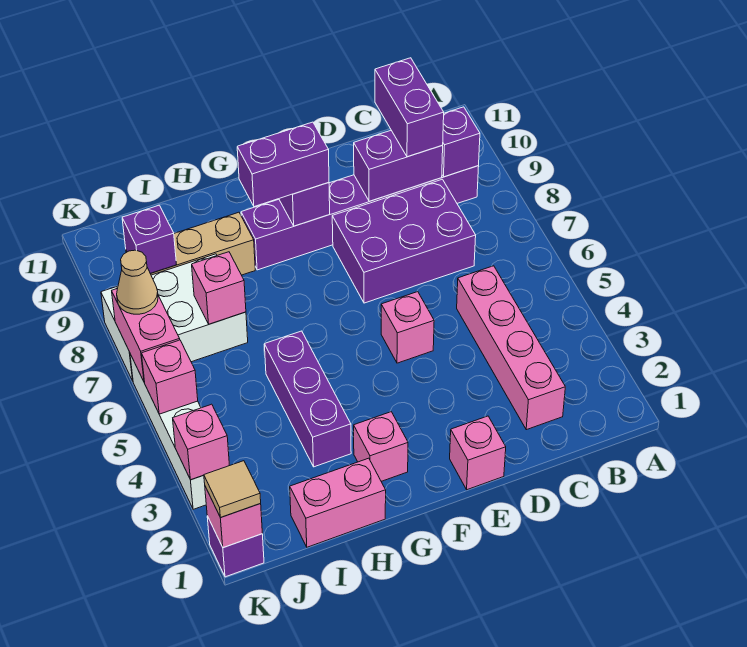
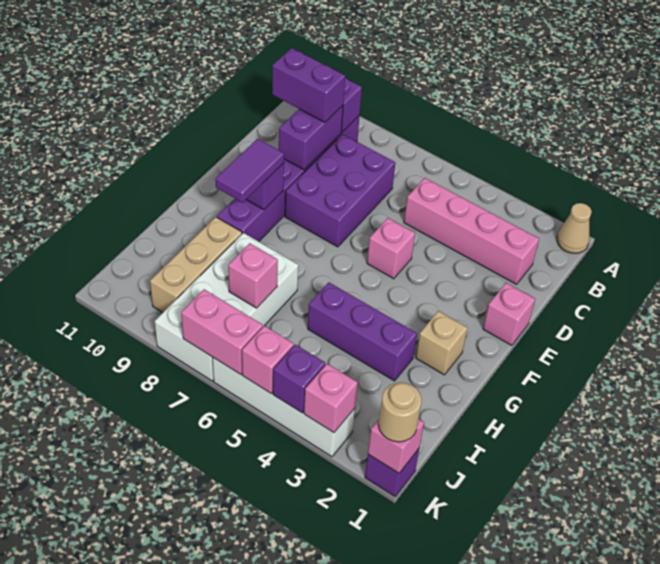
purple 1x2 brick [237,122,329,207] -> purple 1x2 tile [216,139,284,202]
pink 1x1 brick [354,412,408,481] -> tan 1x1 brick [416,311,467,375]
pink 1x2 brick [290,458,386,547] -> none
white 2x3 brick [101,254,248,381] -> white 2x4 brick [155,233,298,381]
purple 1x1 brick [122,205,177,274] -> purple 1x1 brick moved to [273,345,325,413]
tan 1x1 tile [204,461,261,518] -> tan 1x1 round brick [379,382,422,442]
tan 1x1 cone [117,250,158,314] -> tan 1x1 cone moved to [557,203,592,253]

